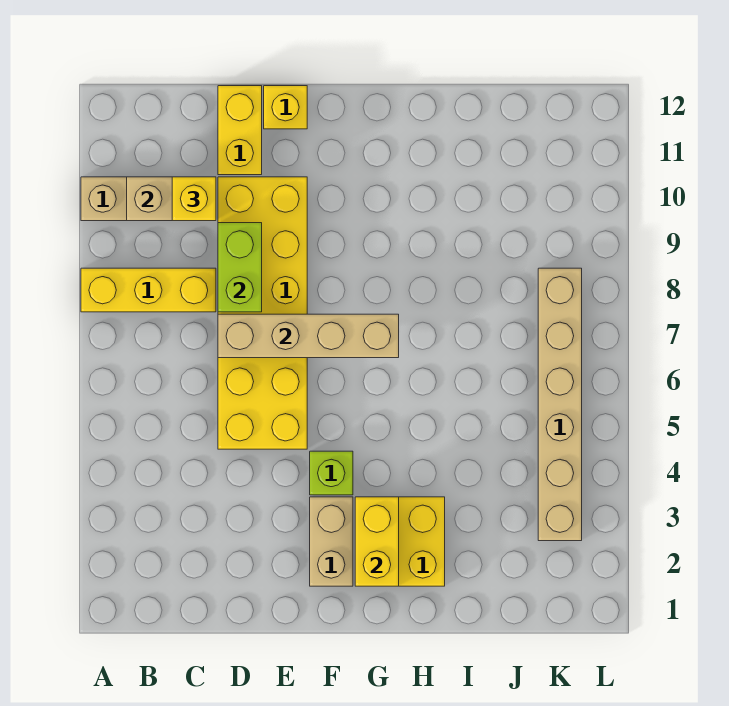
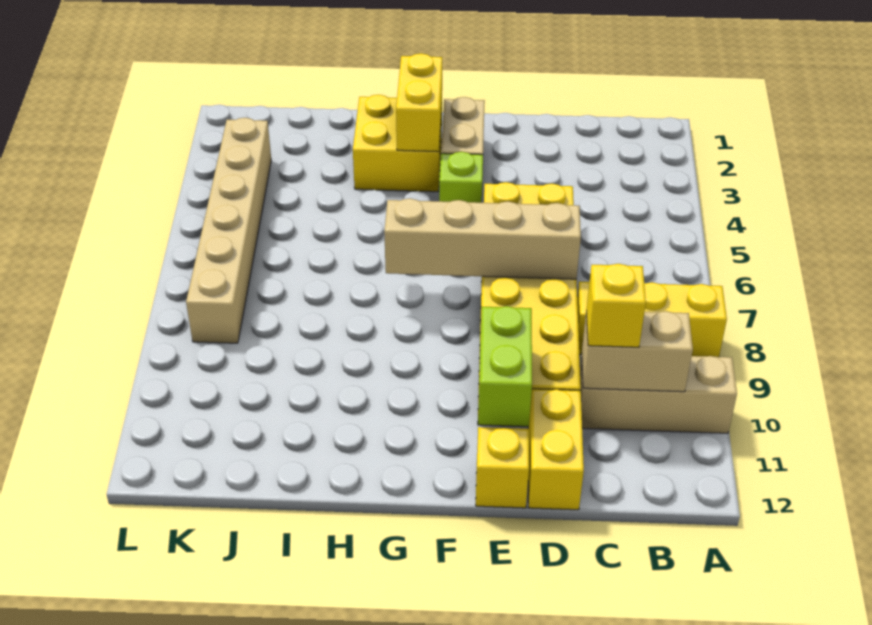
lime 1x2 brick [218,223,262,312] -> lime 1x2 brick moved to [478,306,532,426]

